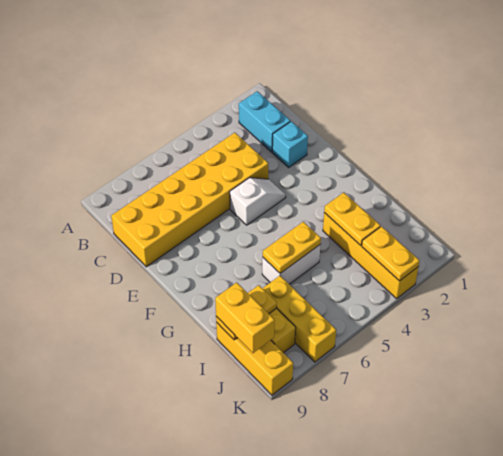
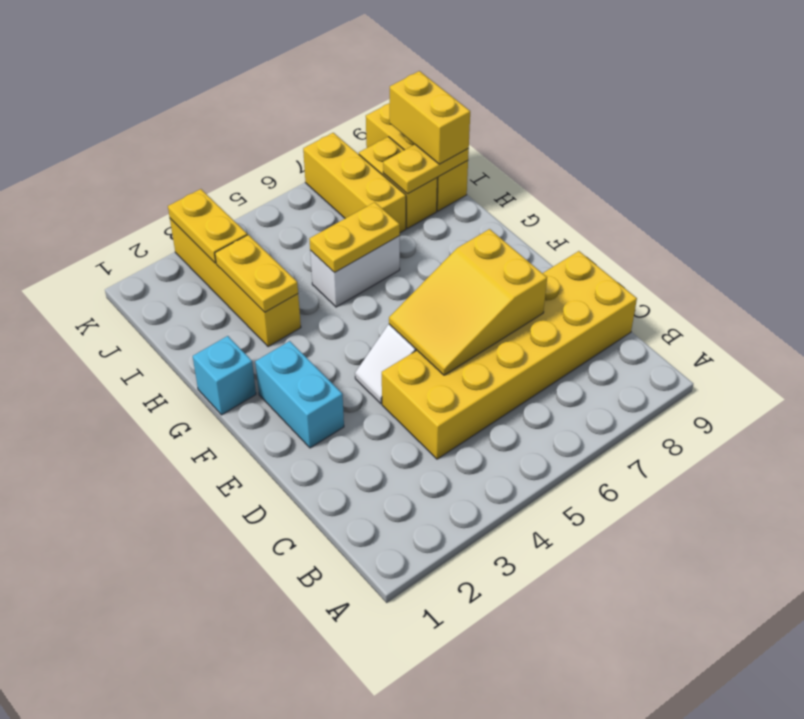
cyan 1x2 brick [239,91,290,152] -> cyan 1x2 brick moved to [255,341,344,448]
cyan 1x1 brick [272,121,308,167] -> cyan 1x1 brick moved to [193,336,256,415]
none -> yellow 2x3 slope [389,229,547,375]

